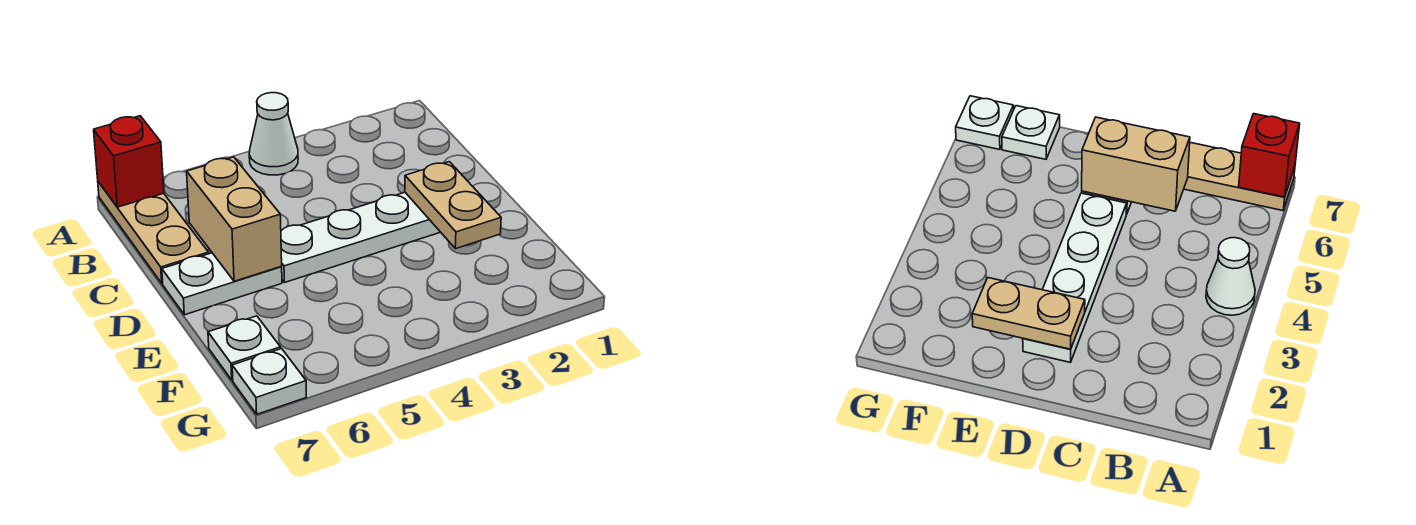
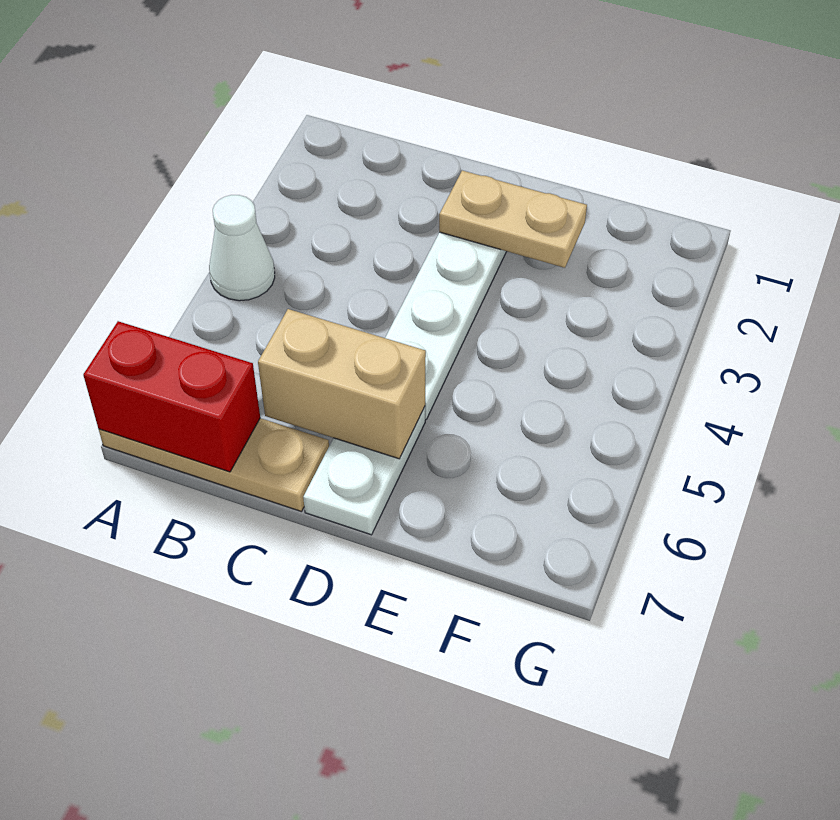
red 1x1 brick [94,116,164,207] -> red 1x2 brick [83,321,260,472]
white 1x1 plate [208,316,281,380] -> none
white 1x1 plate [232,349,306,414] -> none

